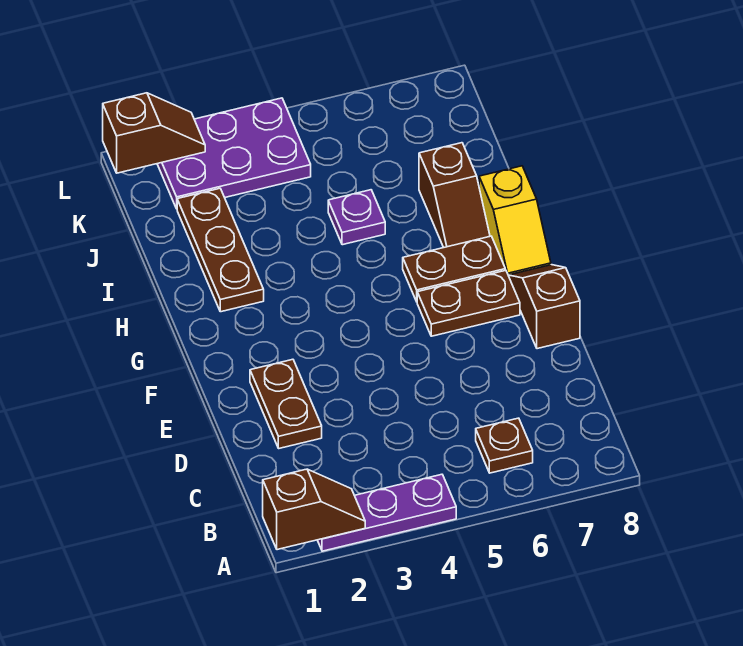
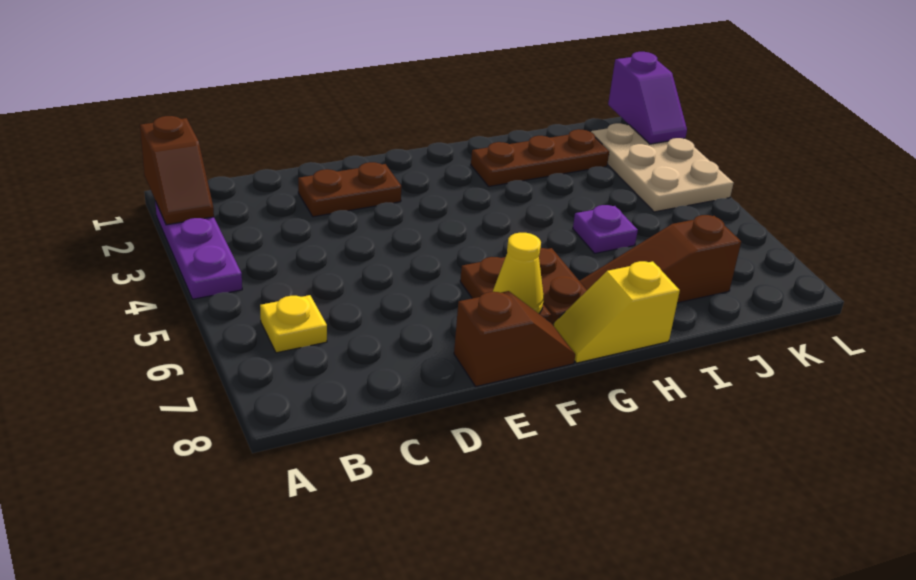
brown 1x1 plate [476,418,533,473] -> yellow 1x1 plate [260,295,327,353]
none -> yellow 1x1 cone [493,233,544,313]
brown 1x2 slope [419,143,490,248] -> brown 1x3 slope [580,215,741,303]
purple 2x3 plate [157,98,311,209] -> tan 2x3 plate [591,123,733,212]
brown 1x2 slope [103,93,205,173] -> purple 1x2 slope [608,52,687,144]

